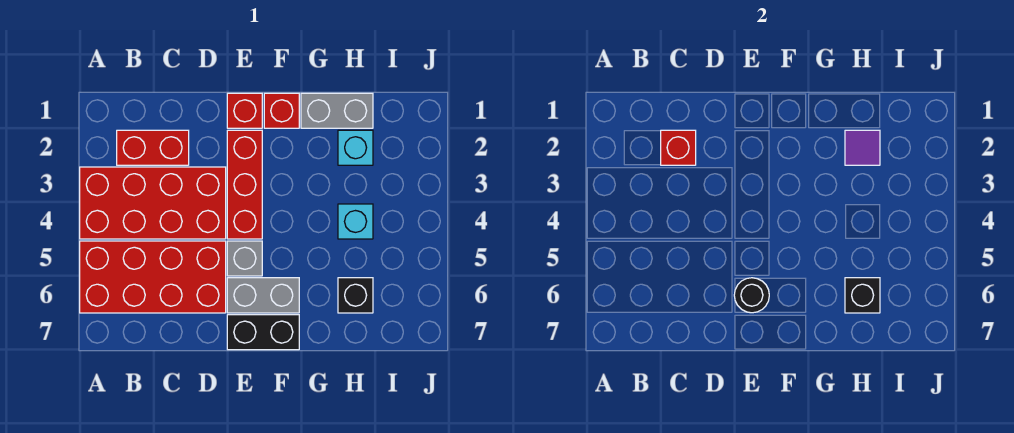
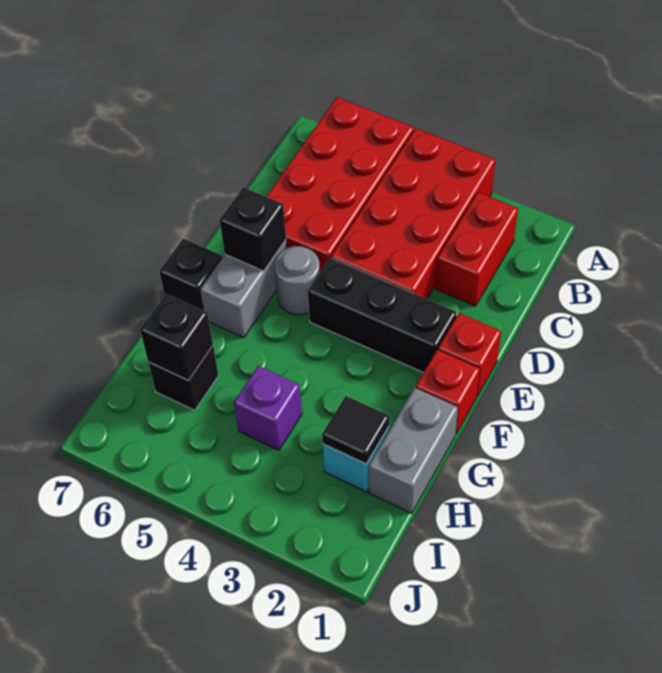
red 1x1 brick [661,130,696,165] -> none
red 1x3 brick [227,130,262,239] -> black 1x3 brick [308,258,457,373]
grey 1x1 brick [227,241,262,276] -> grey 1x1 round brick [274,246,320,315]
black 1x1 round brick [734,278,769,313] -> black 1x1 brick [220,187,286,271]
black 1x2 brick [227,315,299,350] -> black 1x1 brick [159,239,222,310]
purple 1x1 tile [845,130,880,165] -> black 1x1 tile [322,396,389,464]
cyan 1x1 brick [338,204,373,239] -> purple 1x1 brick [234,366,302,450]

